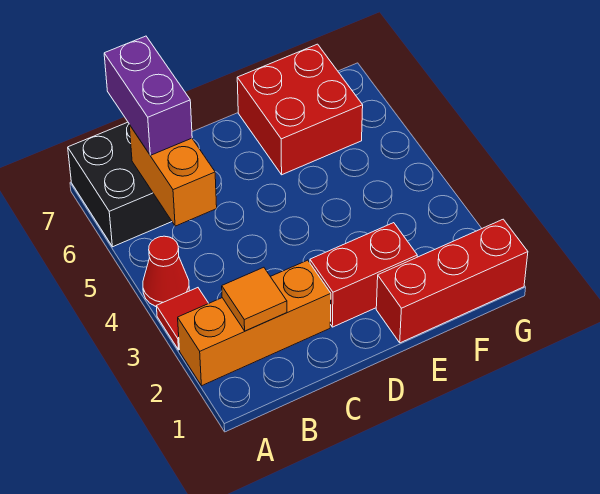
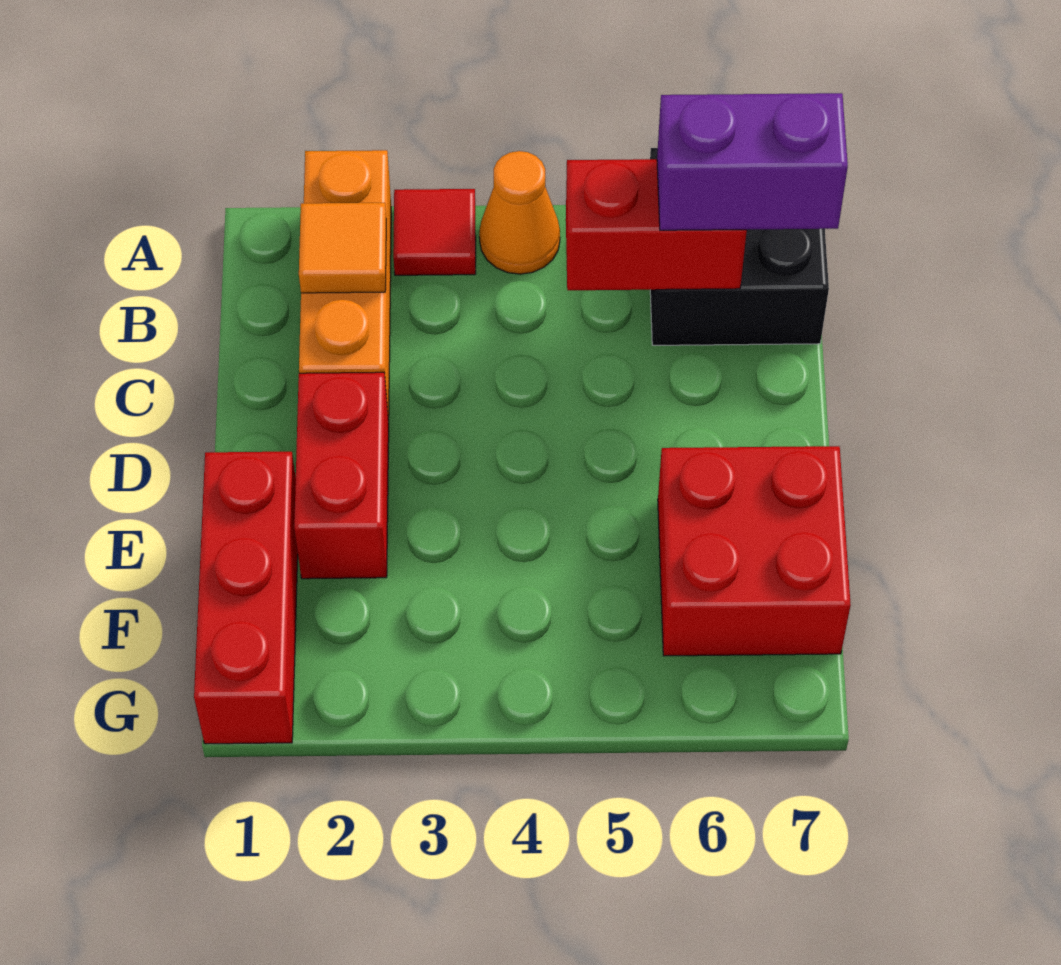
red 1x1 cone [143,236,189,306] -> orange 1x1 cone [479,151,560,274]
orange 1x2 brick [129,125,217,226] -> red 1x2 brick [566,159,747,290]

